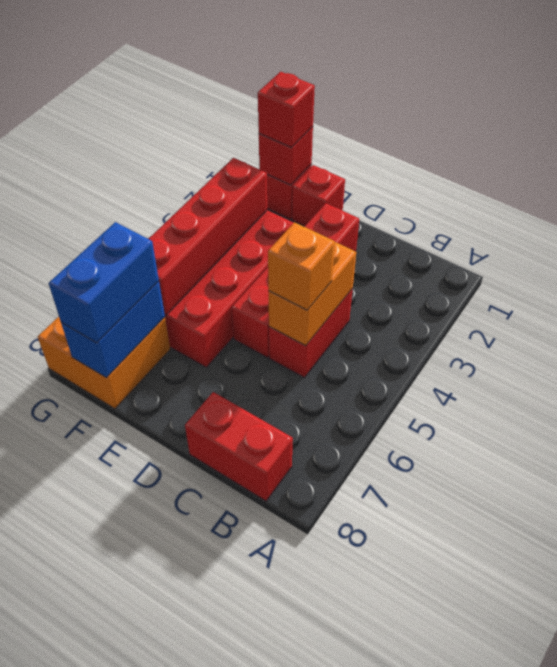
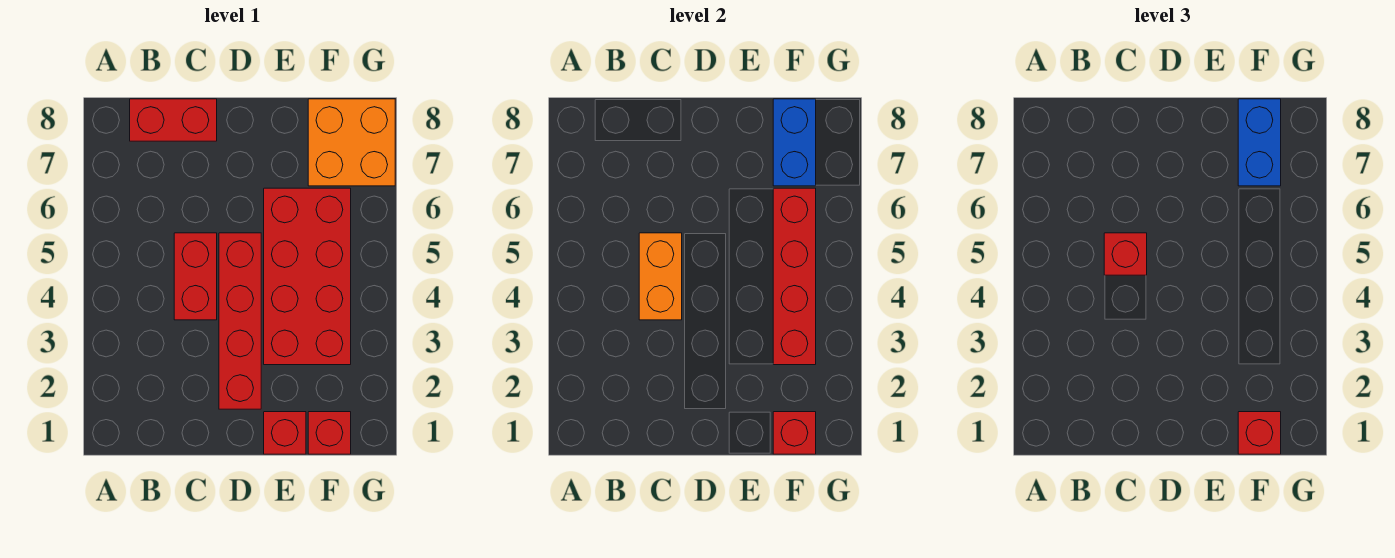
orange 1x1 brick [268,222,335,310] -> red 1x1 brick [1104,233,1147,275]

